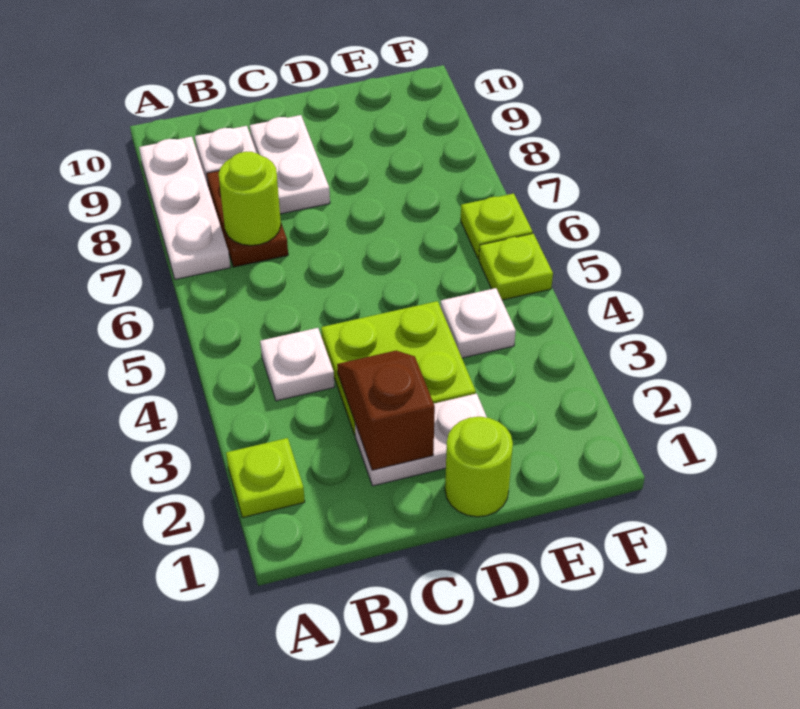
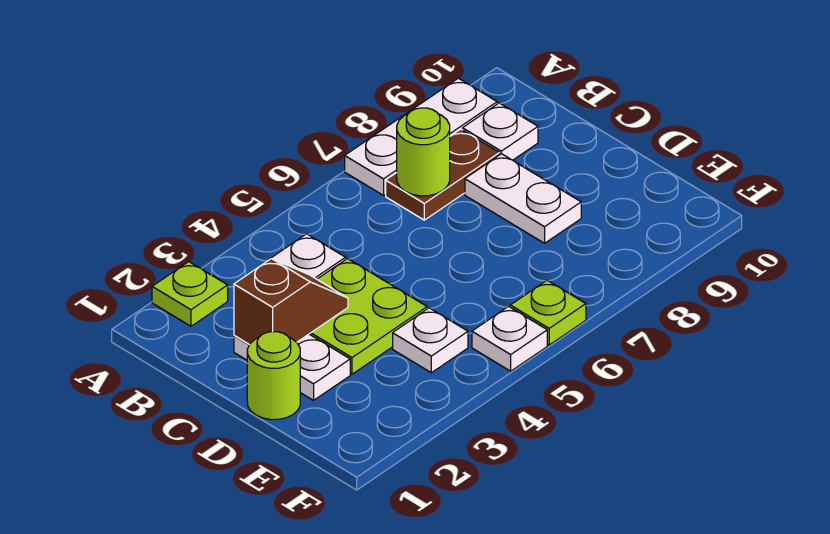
white 1x2 plate [250,115,330,214] -> white 1x2 plate turned to [465,154,581,243]
lime 1x1 plate [479,233,553,300] -> white 1x1 plate [472,307,547,371]

